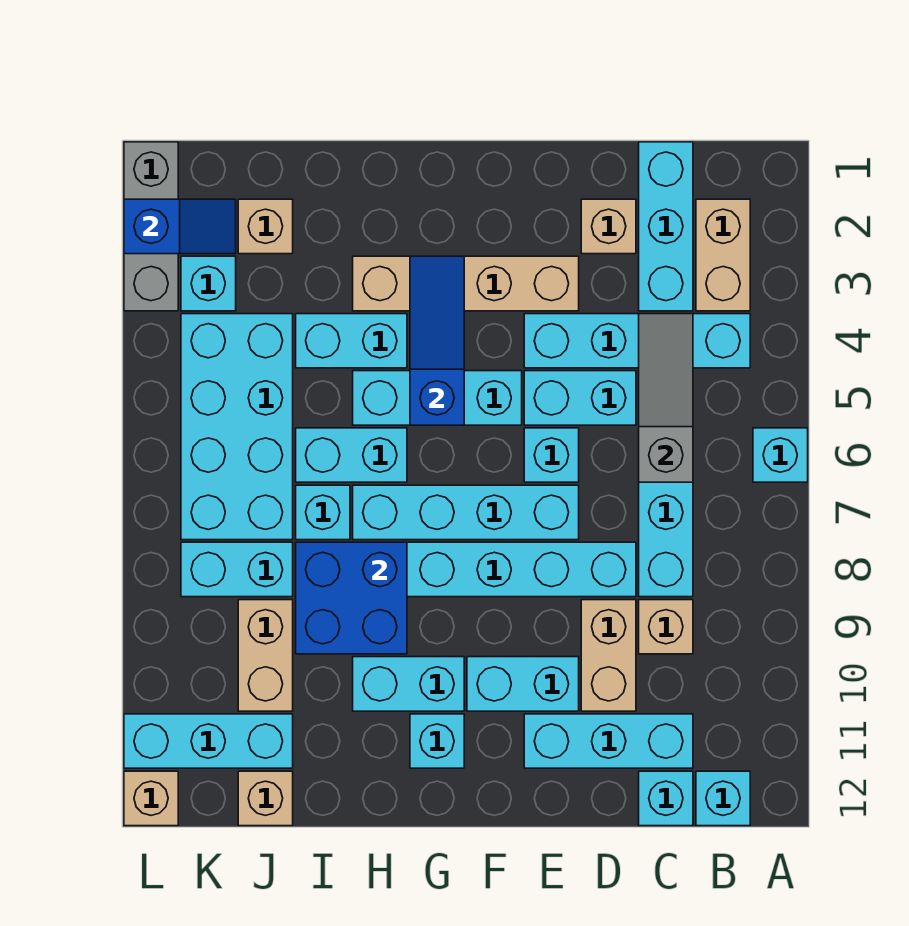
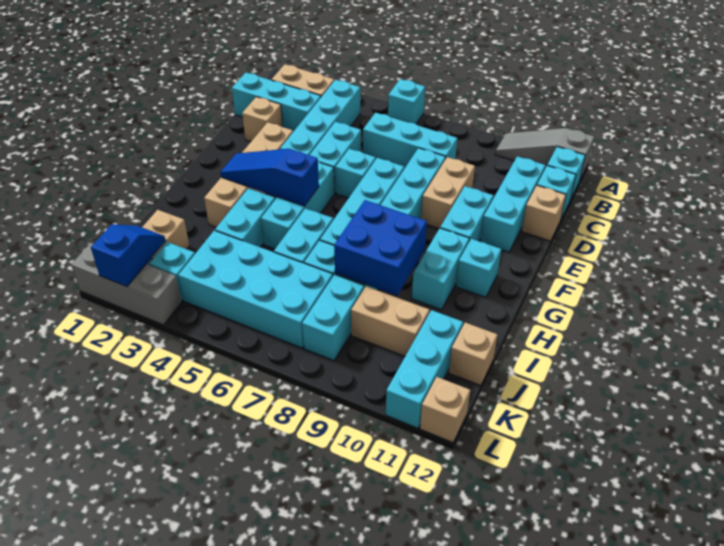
grey 1x3 slope [639,314,693,482] -> grey 1x3 slope moved to [495,128,594,179]
tan 1x1 brick [639,600,693,654] -> tan 1x1 brick moved to [522,185,566,241]
tan 1x2 brick [581,600,636,711] -> tan 1x2 brick turned to [421,157,475,228]

